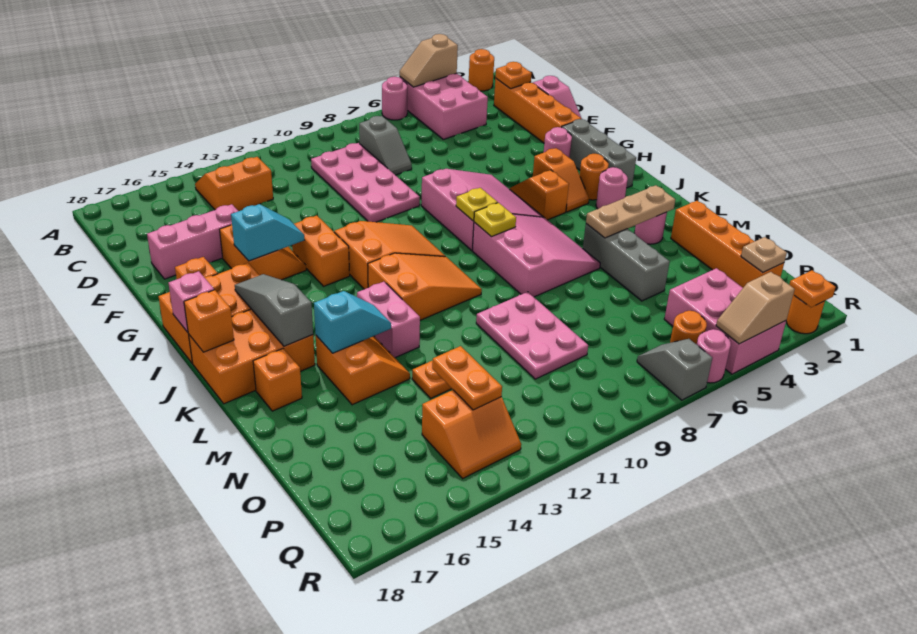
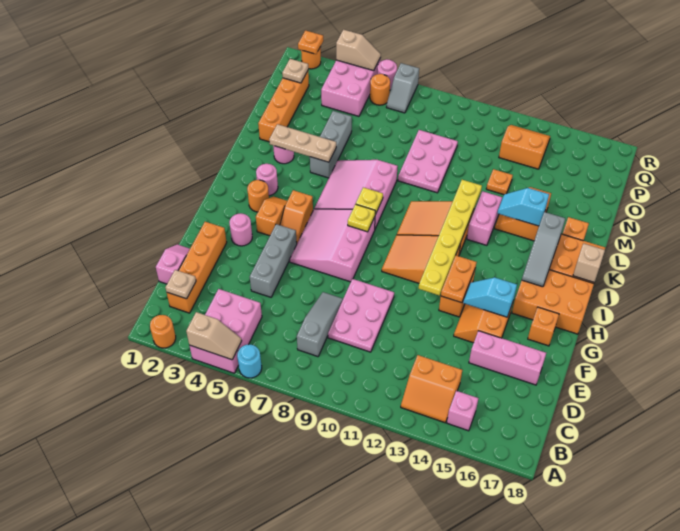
pink 1x1 round brick [382,77,407,120] -> cyan 1x1 round brick [237,344,262,378]
orange 1x1 plate [495,62,532,89] -> tan 1x1 plate [165,270,196,299]
grey 1x2 slope [359,116,412,175] -> grey 1x3 slope [297,292,343,357]
pink 2x4 plate [311,143,420,222] -> pink 2x3 plate [328,279,394,352]
grey 1x3 brick [562,119,636,188] -> grey 1x3 brick moved to [250,224,297,297]
none -> yellow 1x6 plate [419,180,482,295]
pink 1x1 brick [168,271,214,332] -> pink 1x1 brick moved to [447,391,479,431]
orange 1x1 brick [184,290,234,352] -> tan 1x1 brick [573,244,605,283]
orange 1x2 plate [432,346,502,410] -> orange 1x2 plate moved to [441,255,477,303]

